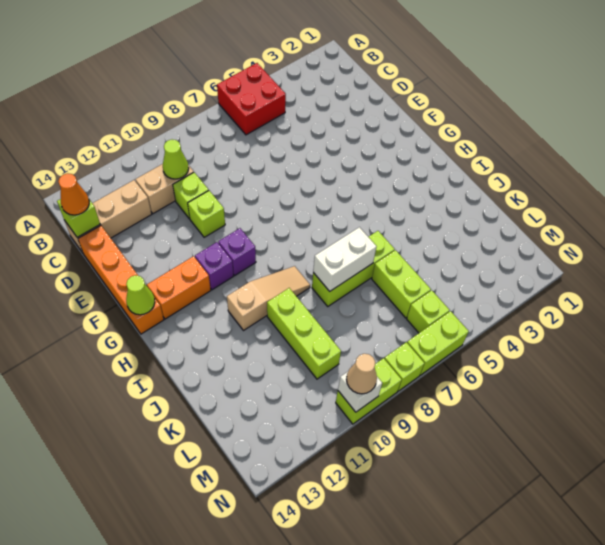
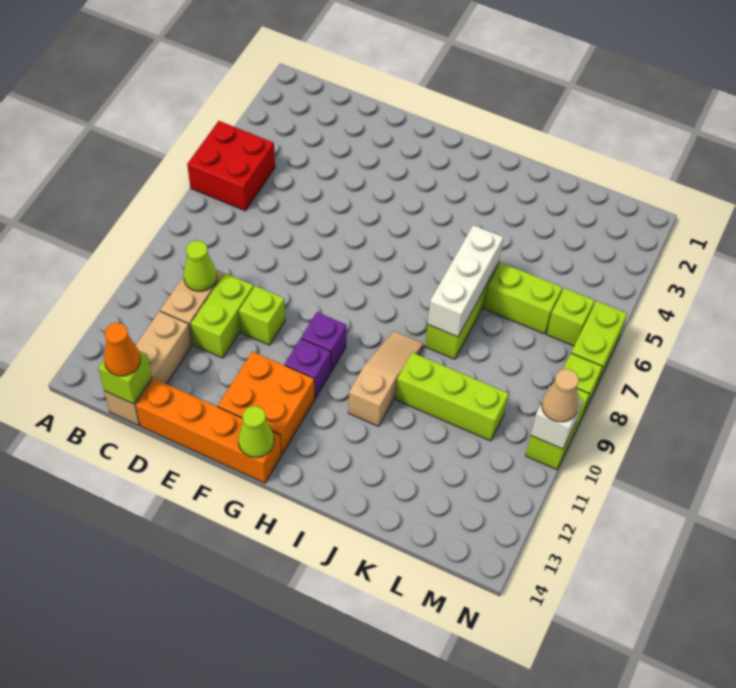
lime 1x1 brick [173,172,209,219] -> lime 1x2 brick [191,273,254,358]
orange 1x2 brick [147,256,211,319] -> orange 2x2 brick [218,352,315,454]
white 1x2 brick [313,227,376,291] -> white 1x3 brick [428,225,503,337]

